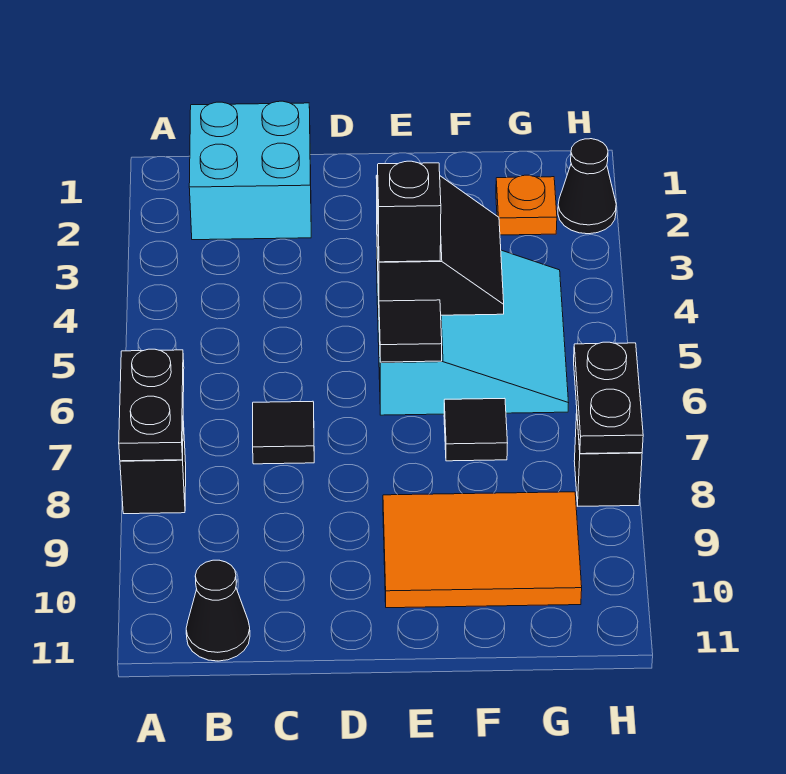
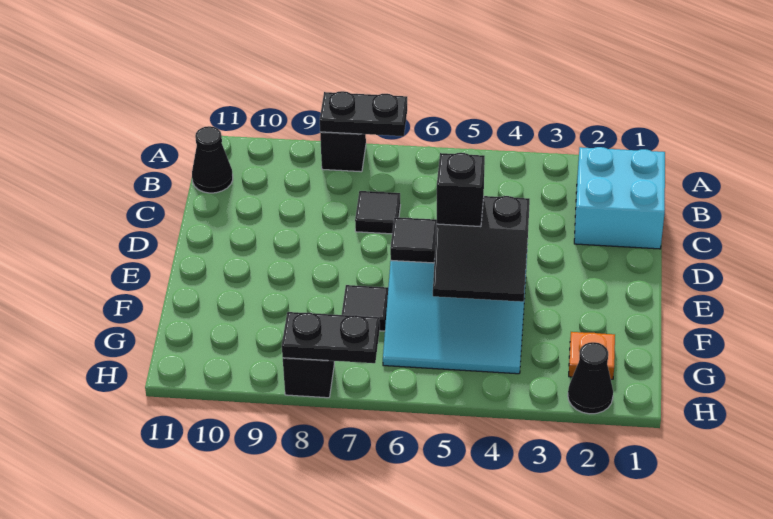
orange 2x3 tile [383,492,582,608] -> none

